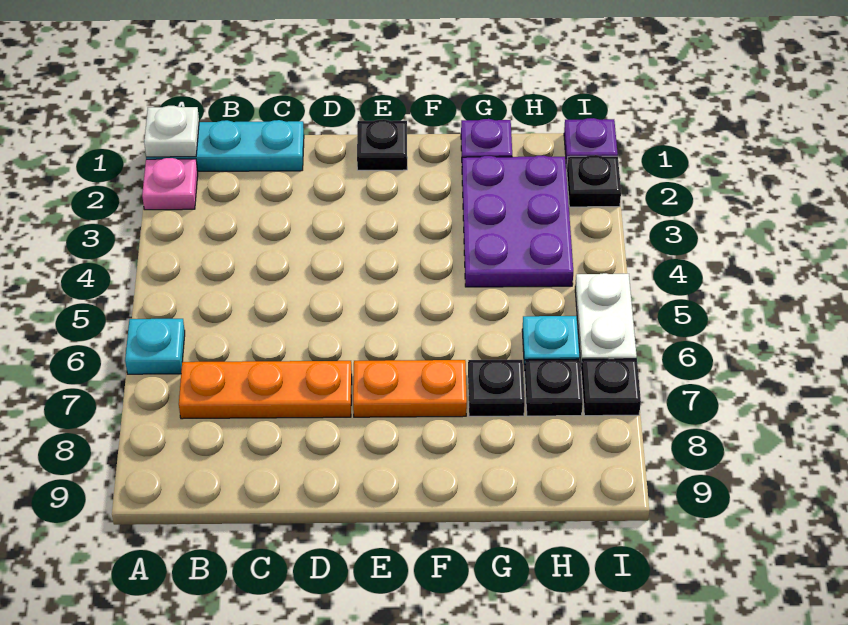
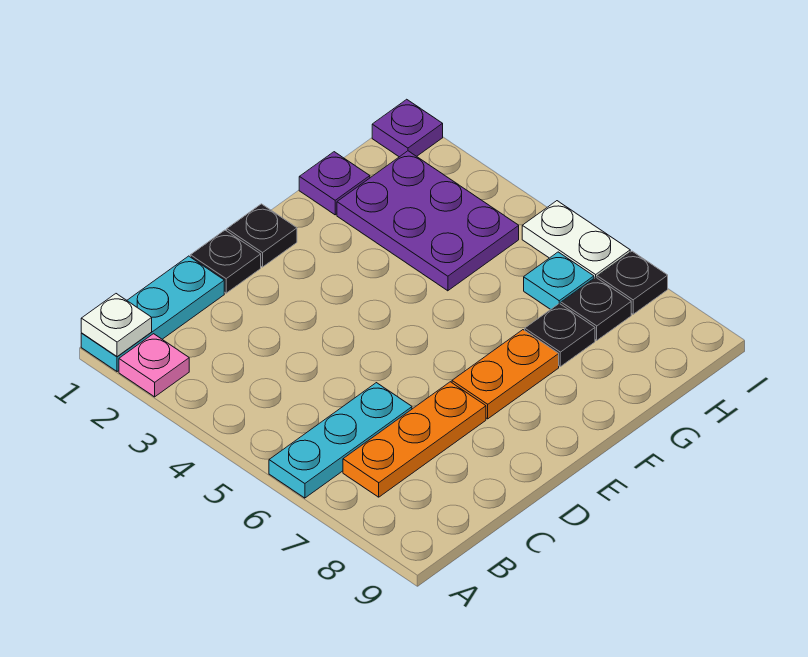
cyan 1x1 plate [125,319,185,374] -> cyan 1x3 plate [269,383,412,498]
black 1x1 plate [567,155,621,207] -> black 1x1 plate moved to [190,230,261,293]

